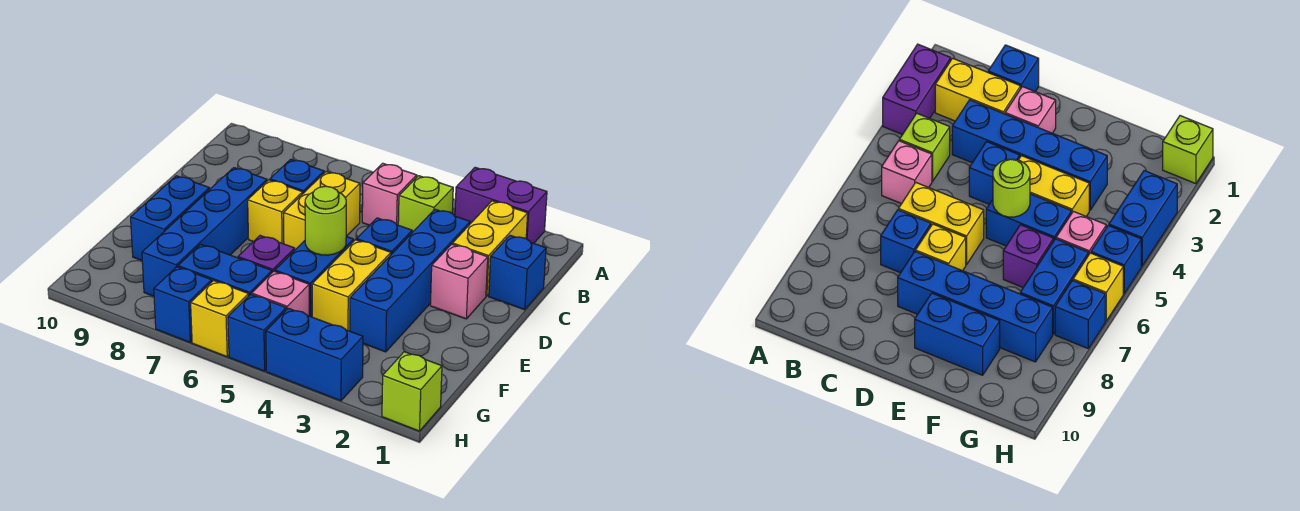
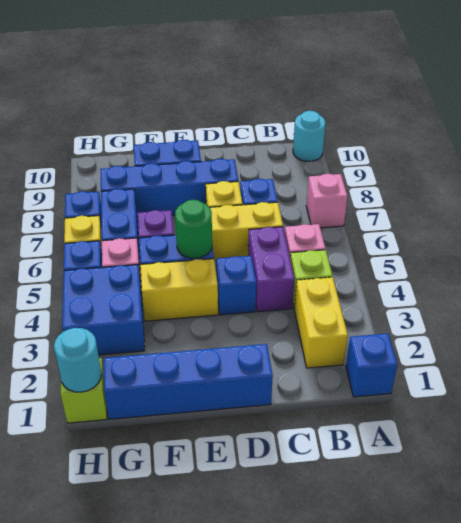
purple 1x2 brick [455,167,547,243] -> purple 1x2 brick moved to [248,227,295,312]
none -> cyan 1x1 round brick [293,111,325,161]
yellow 1x2 brick [453,201,528,296] -> yellow 1x2 brick turned to [294,277,348,368]
blue 1x1 brick [489,235,546,310] -> blue 1x1 brick moved to [346,333,397,397]
blue 1x4 brick [350,209,470,352] -> blue 1x4 brick moved to [104,344,273,419]
pink 1x1 brick [430,244,488,319] -> pink 1x1 brick moved to [306,174,348,228]
lime 1x1 round brick [305,186,346,255] -> green 1x1 round brick [175,200,212,258]
none -> cyan 1x1 round brick [54,328,102,392]
blue 1x2 brick [266,308,363,401] -> blue 2x2 brick [62,265,145,355]

